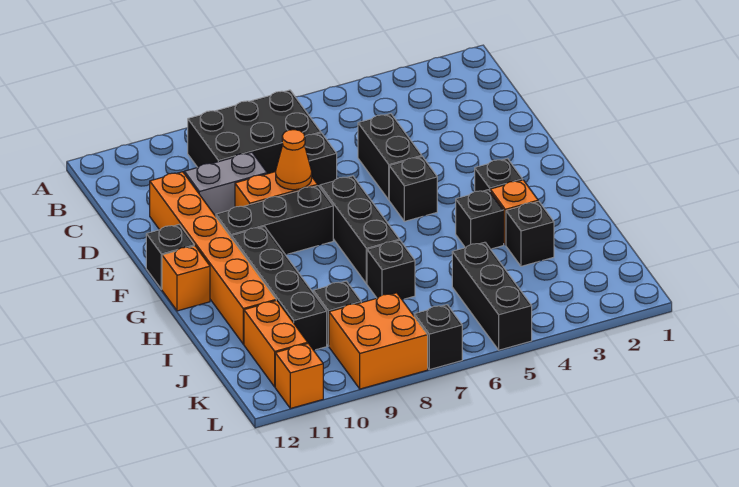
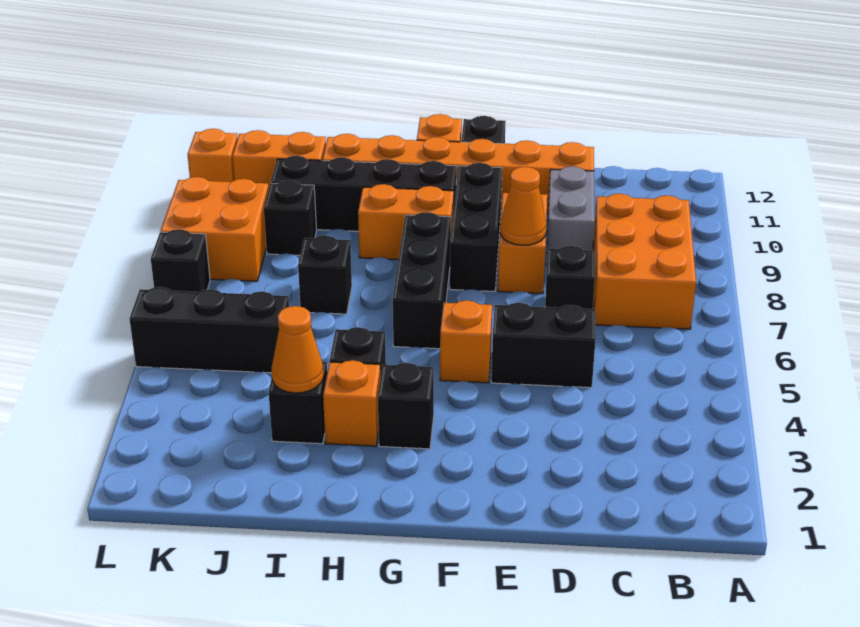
black 2x3 brick [188,90,321,174] -> orange 2x3 brick [593,193,696,329]
black 1x1 brick [389,156,437,221] -> orange 1x1 brick [440,300,492,383]
black 1x3 brick [320,176,399,284] -> black 1x3 brick turned to [393,212,451,349]
none -> orange 1x2 brick [358,184,454,260]
none -> orange 1x1 cone [272,306,324,393]

